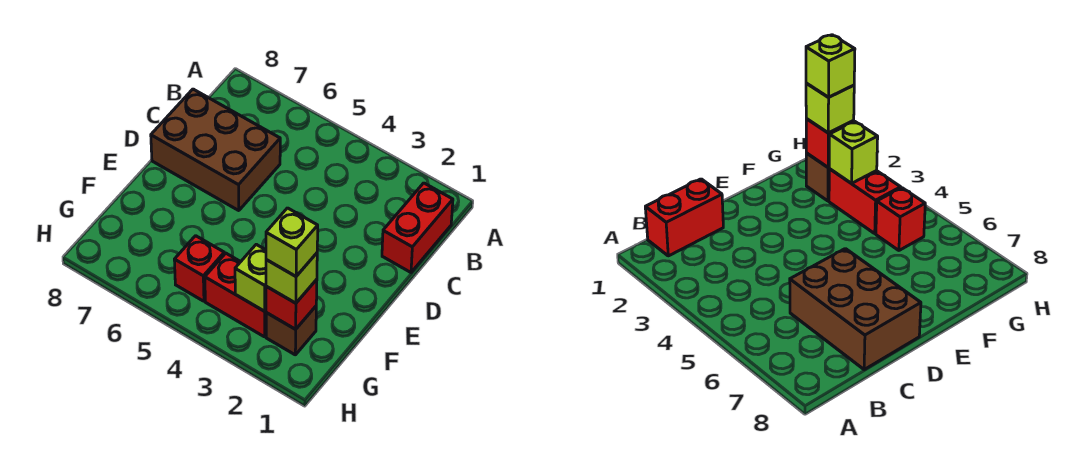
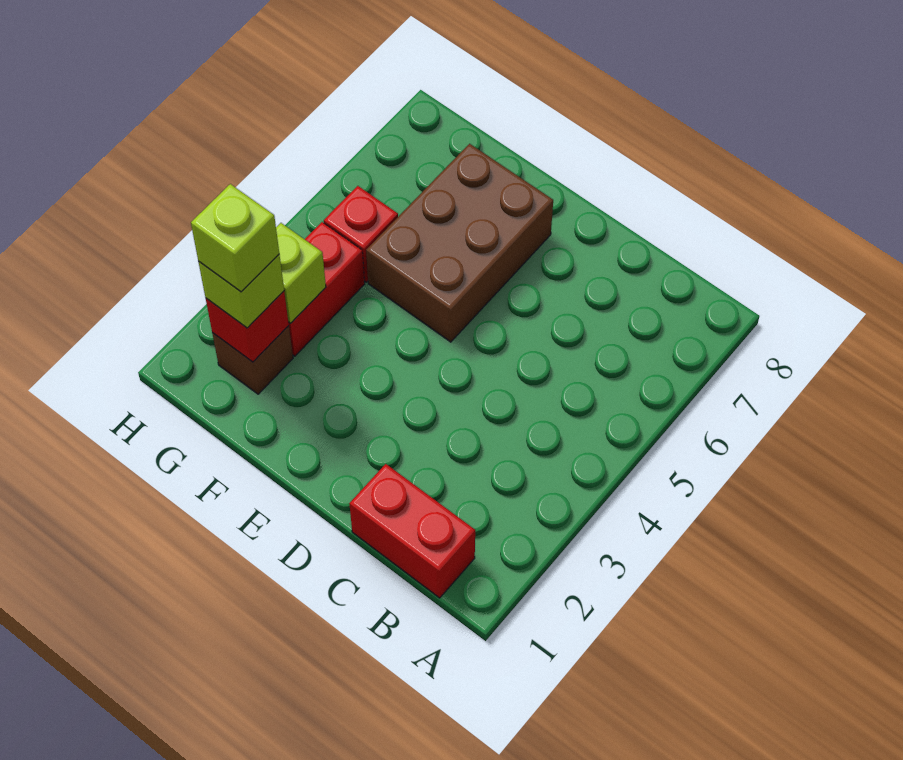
brown 2x3 brick [151,89,280,211] -> brown 2x3 brick moved to [366,144,553,342]

